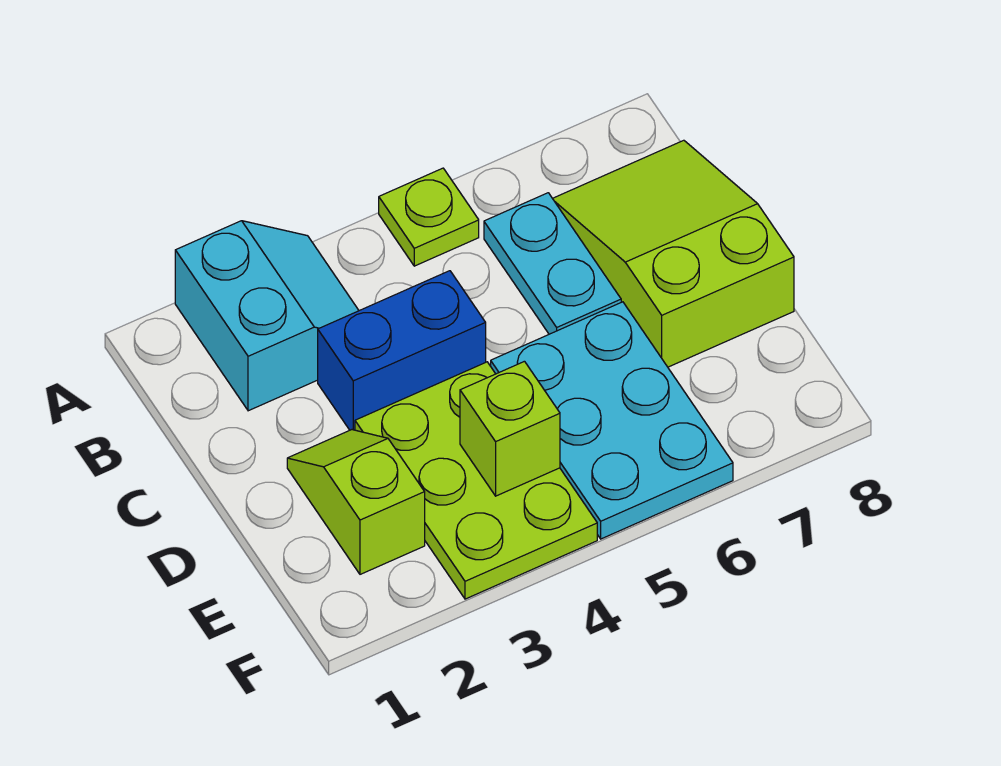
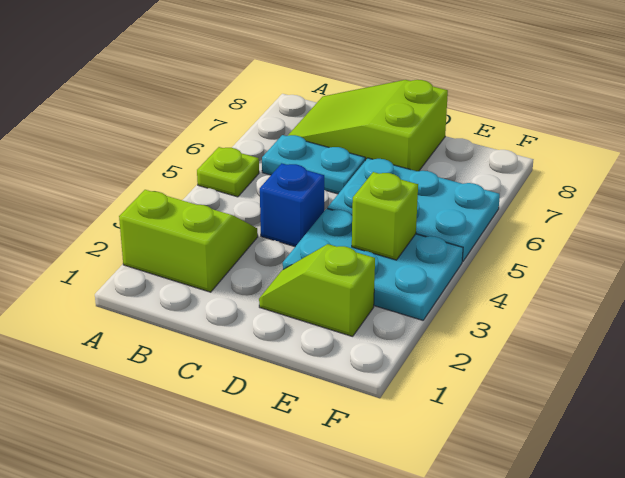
cyan 2x2 slope [175,221,359,411] -> lime 2x2 slope [119,190,258,292]
blue 1x2 brick [318,271,486,430] -> blue 1x1 brick [260,163,324,247]
lime 2x3 plate [355,362,597,599] -> cyan 2x3 plate [283,209,463,320]

